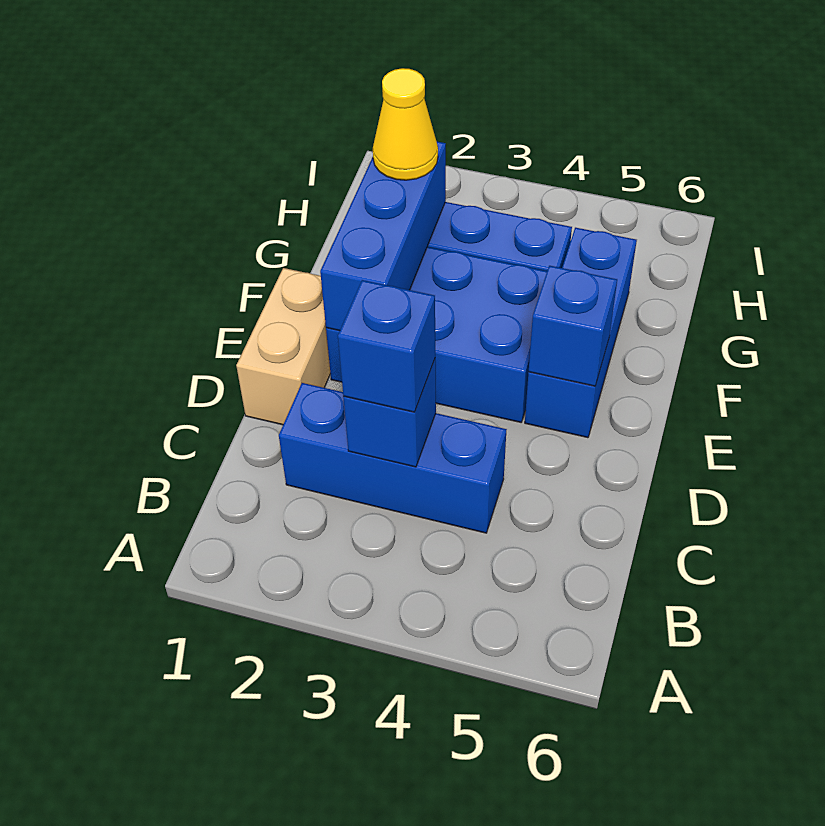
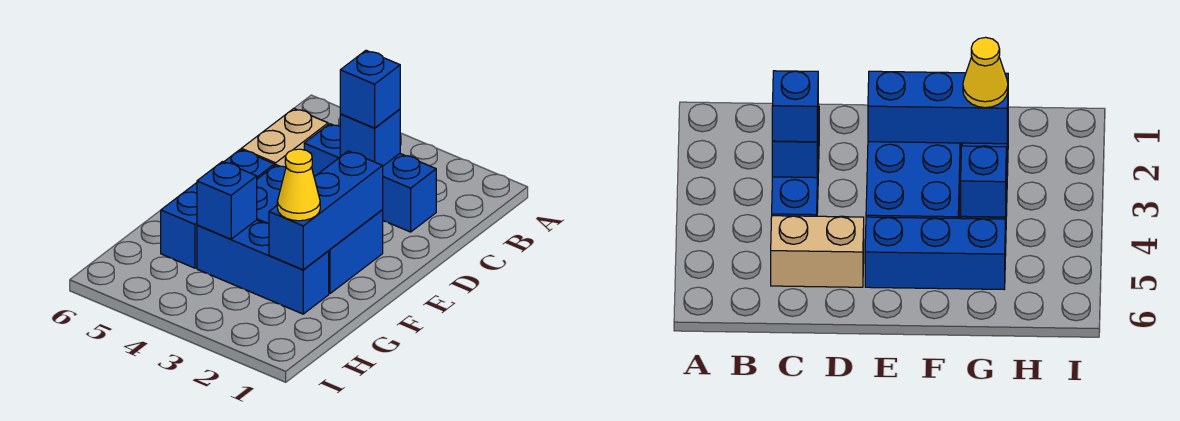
tan 1x2 brick [236,268,331,425] -> tan 1x2 brick moved to [241,109,328,167]
blue 1x1 brick [529,266,617,386] -> blue 1x1 brick moved to [197,162,257,239]

